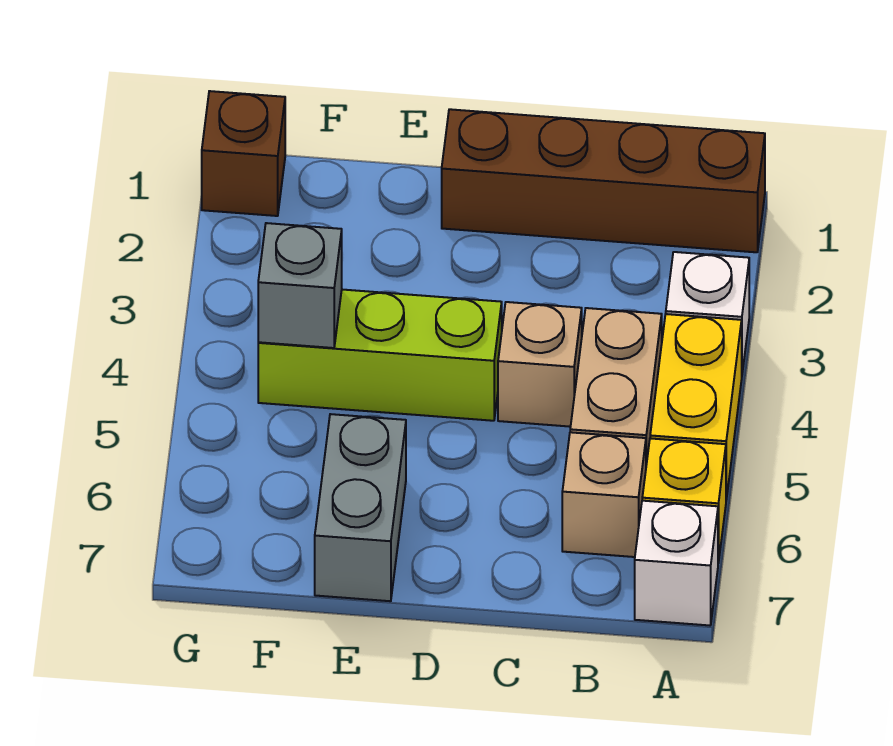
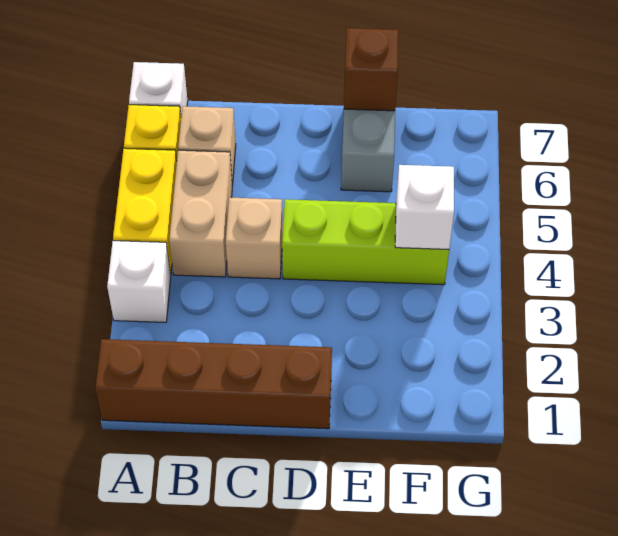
grey 1x1 brick [258,223,342,348] -> white 1x1 brick [395,165,454,249]
brown 1x1 brick [202,91,285,216] -> brown 1x1 brick moved to [344,28,399,111]

